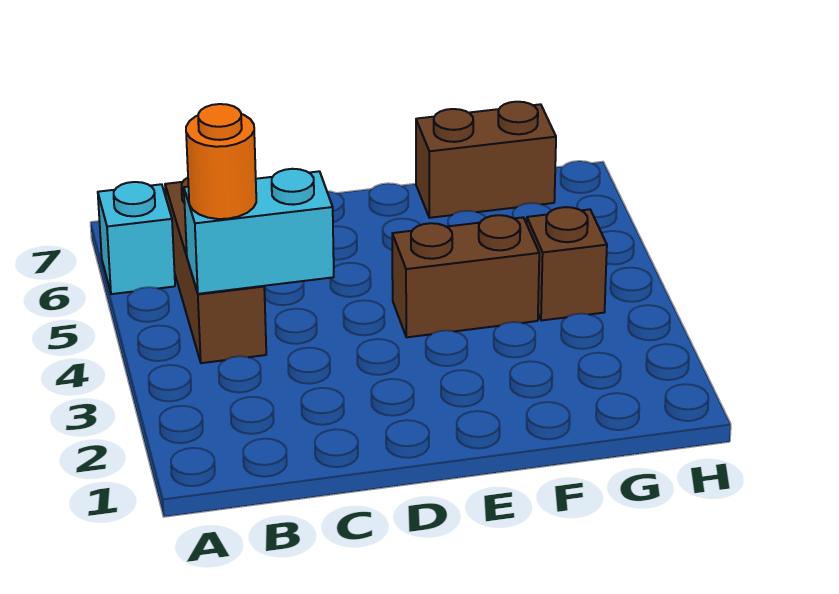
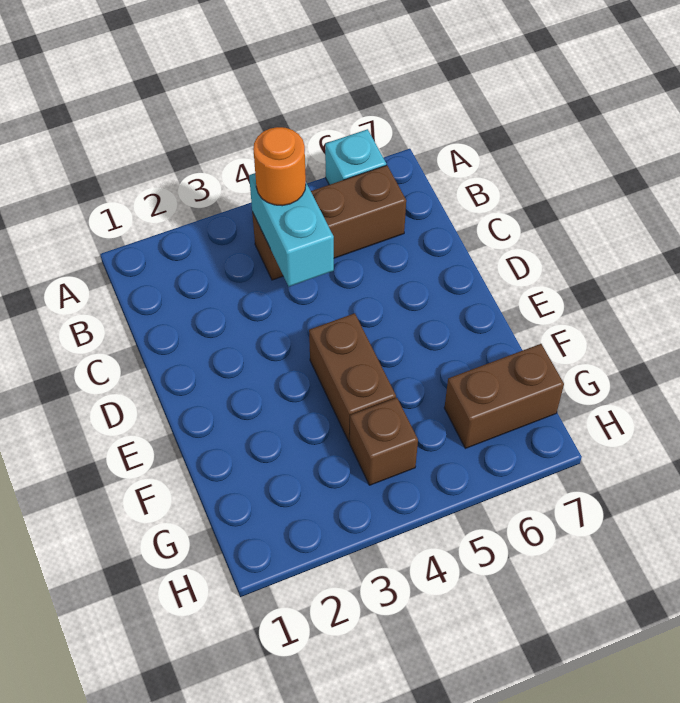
brown 1x2 brick [416,102,556,218] -> brown 1x2 brick turned to [444,344,564,448]

